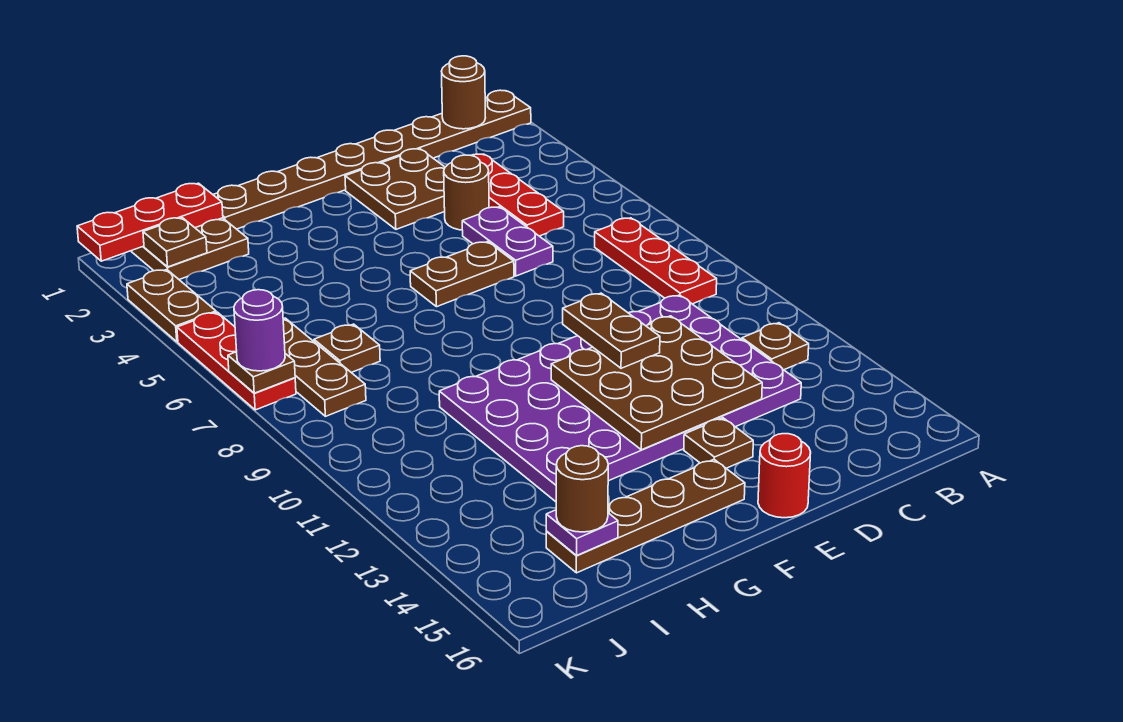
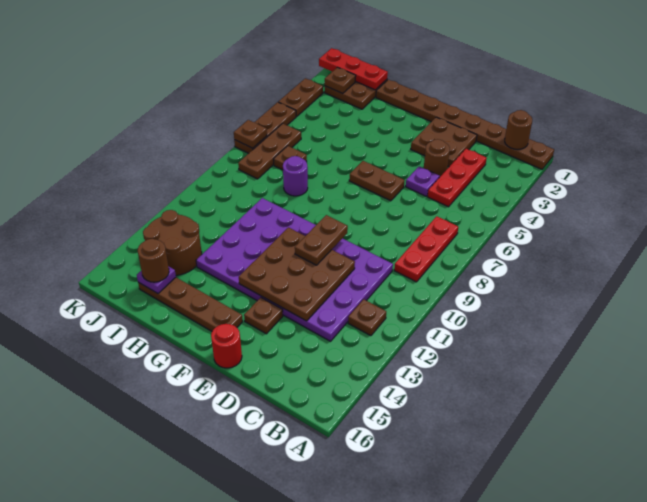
purple 1x2 plate [462,207,553,276] -> purple 1x1 plate [406,167,440,196]
none -> brown 2x2 round brick [143,210,202,275]
red 1x3 plate [177,312,296,410] -> brown 1x3 plate [234,102,296,153]
purple 1x1 round brick [234,290,285,371] -> purple 1x1 round brick moved to [283,156,308,196]

